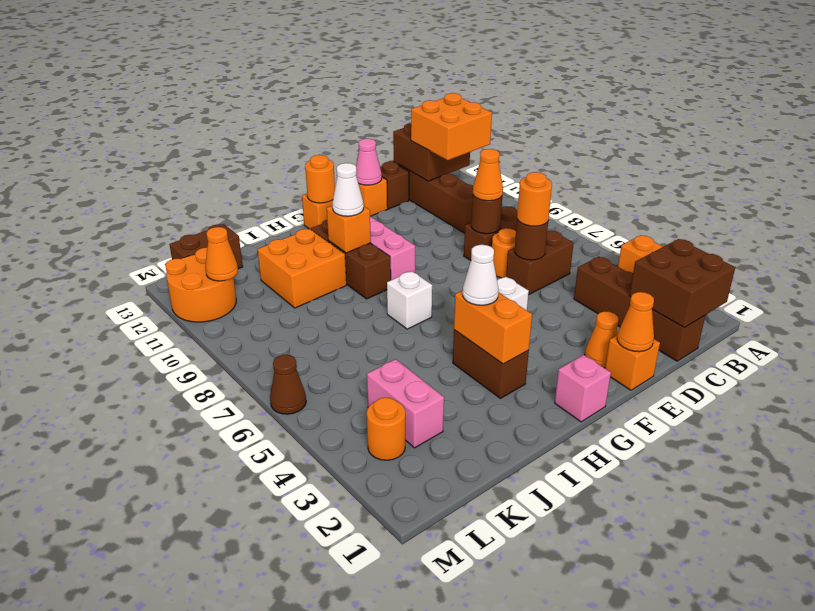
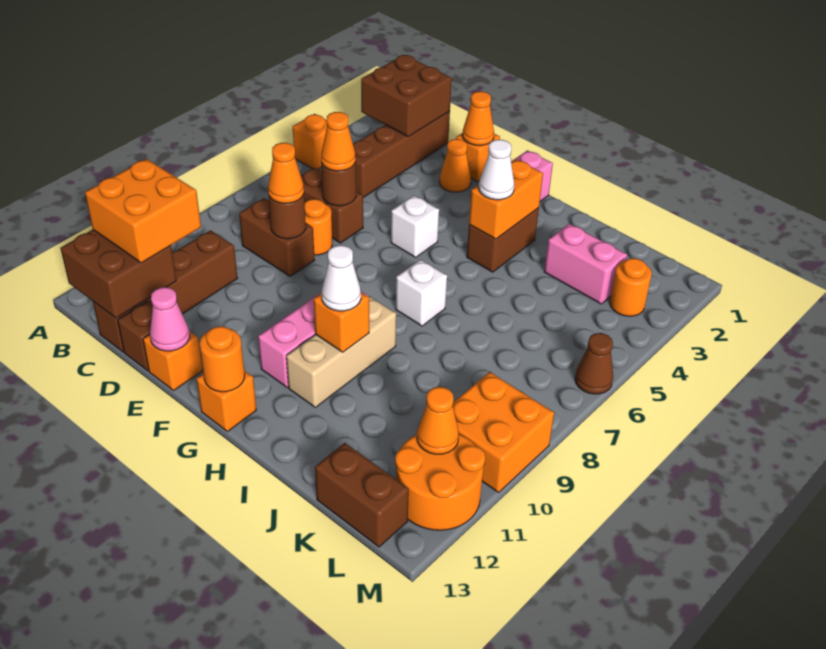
orange 1x1 round brick [517,172,552,226] -> orange 1x1 cone [321,112,356,171]
brown 1x3 brick [311,220,391,299] -> tan 1x3 brick [286,296,396,407]
orange 2x2 brick [258,229,346,308] -> orange 2x2 brick moved to [453,372,554,492]
pink 1x2 brick [367,359,444,448] -> pink 1x2 brick turned to [544,224,627,304]

